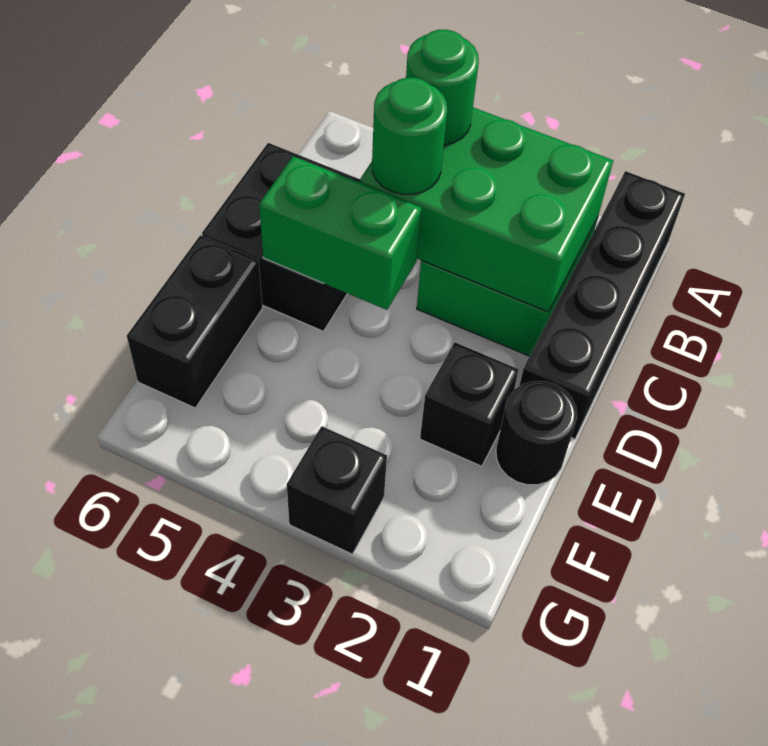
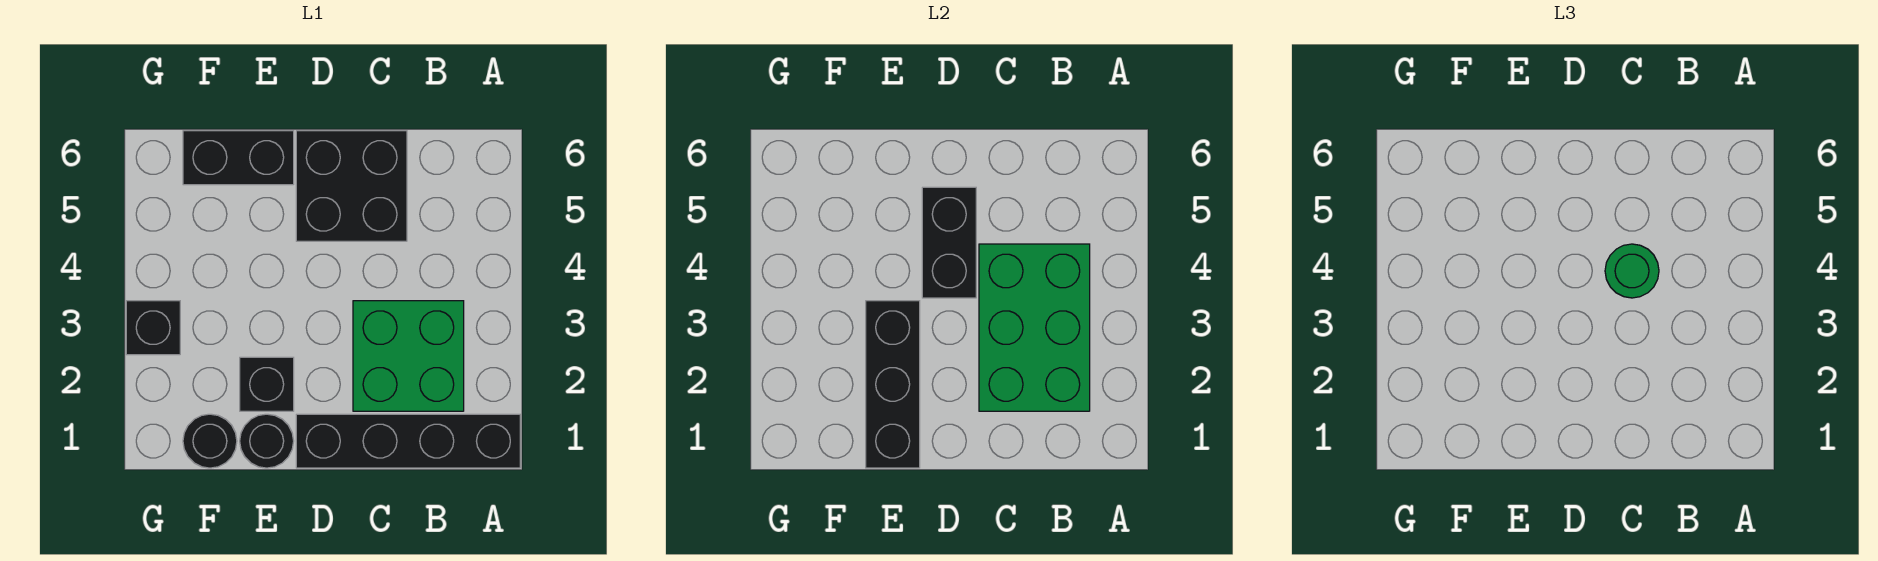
green 1x1 round brick [406,30,479,145] -> none
green 1x2 brick [259,156,421,310] -> black 1x2 brick [922,187,976,298]
none -> black 1x3 brick [866,301,920,468]
none -> black 1x1 round brick [183,414,237,468]

